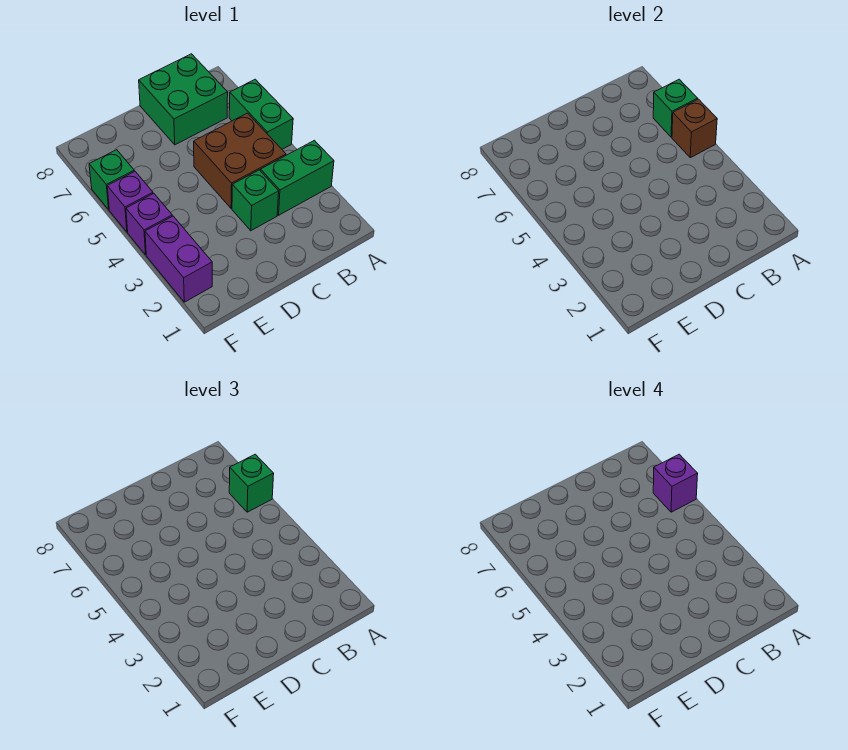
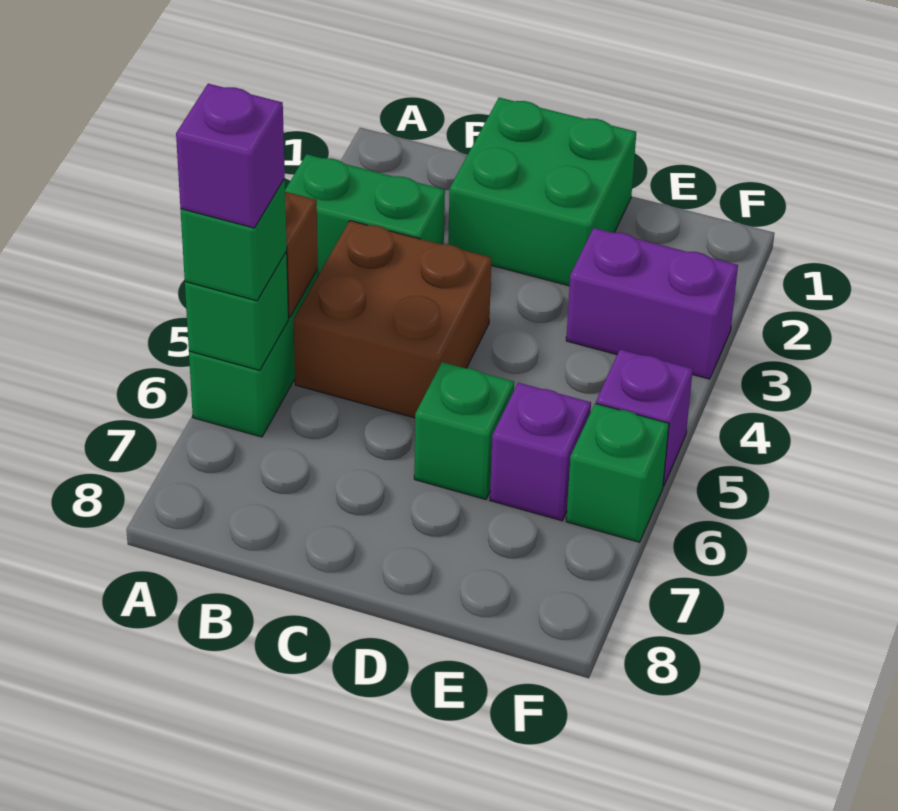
green 2x2 brick [139,54,228,145] -> green 2x2 brick moved to [448,98,636,286]
green 1x1 brick [232,170,279,231] -> green 1x1 brick moved to [414,362,514,499]
purple 1x2 brick [145,216,212,302] -> purple 1x2 brick turned to [566,228,738,379]
purple 1x1 brick [126,194,172,255] -> purple 1x1 brick moved to [490,383,591,521]

